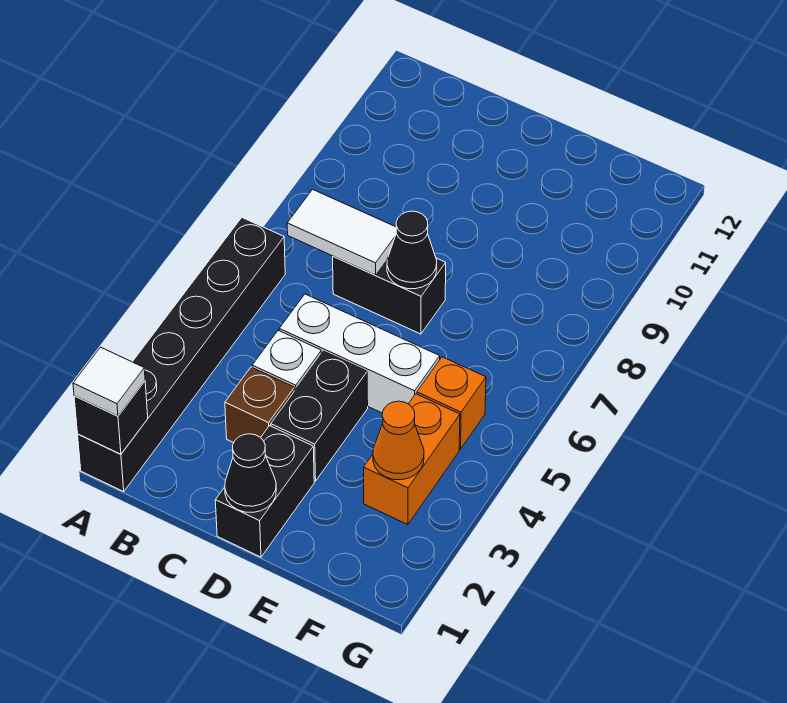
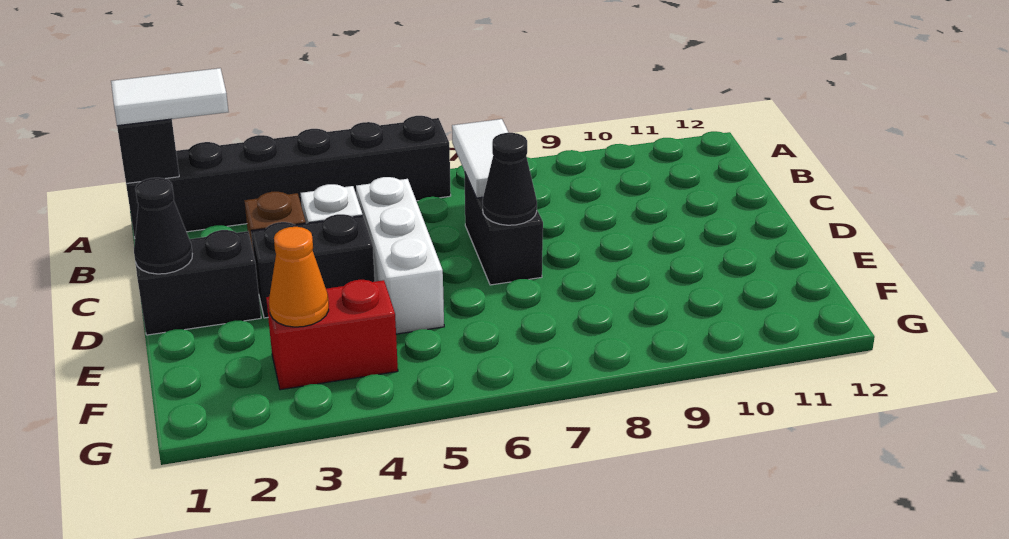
white 1x1 tile [73,347,145,416] -> white 1x2 tile [111,68,228,126]
orange 1x2 brick [364,394,460,525] -> red 1x2 brick [266,280,398,390]
orange 1x1 brick [417,357,486,449] -> none

